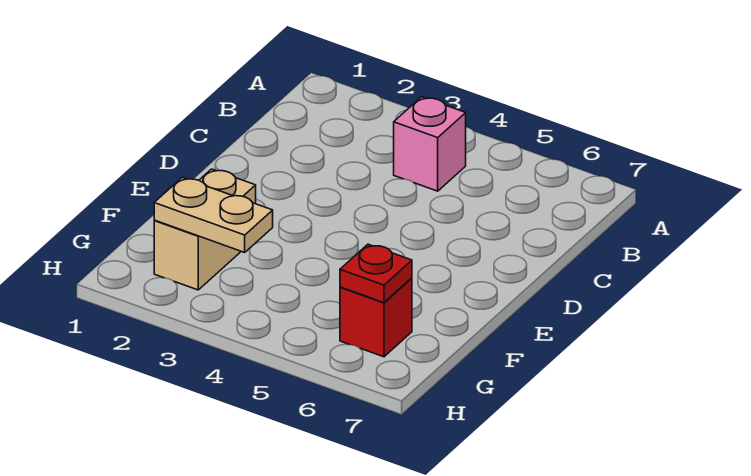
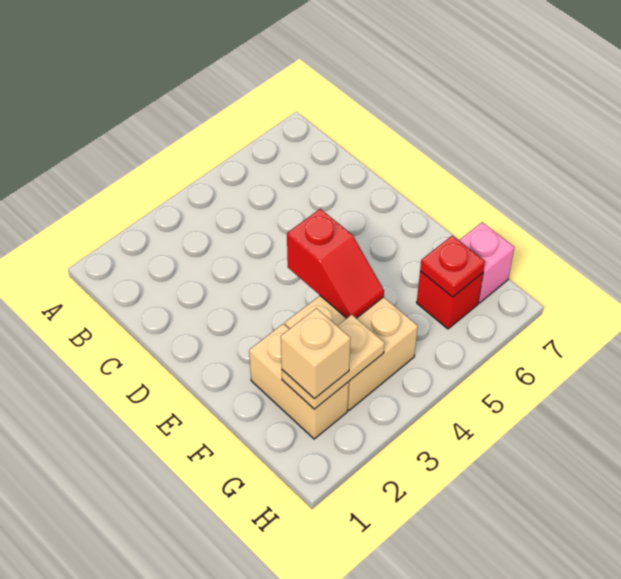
pink 1x1 brick [394,97,466,191] -> pink 1x1 brick moved to [459,222,514,303]
none -> red 1x2 slope [287,209,384,318]
none -> tan 2x2 brick [285,296,418,410]
none -> tan 1x1 brick [281,308,350,399]

